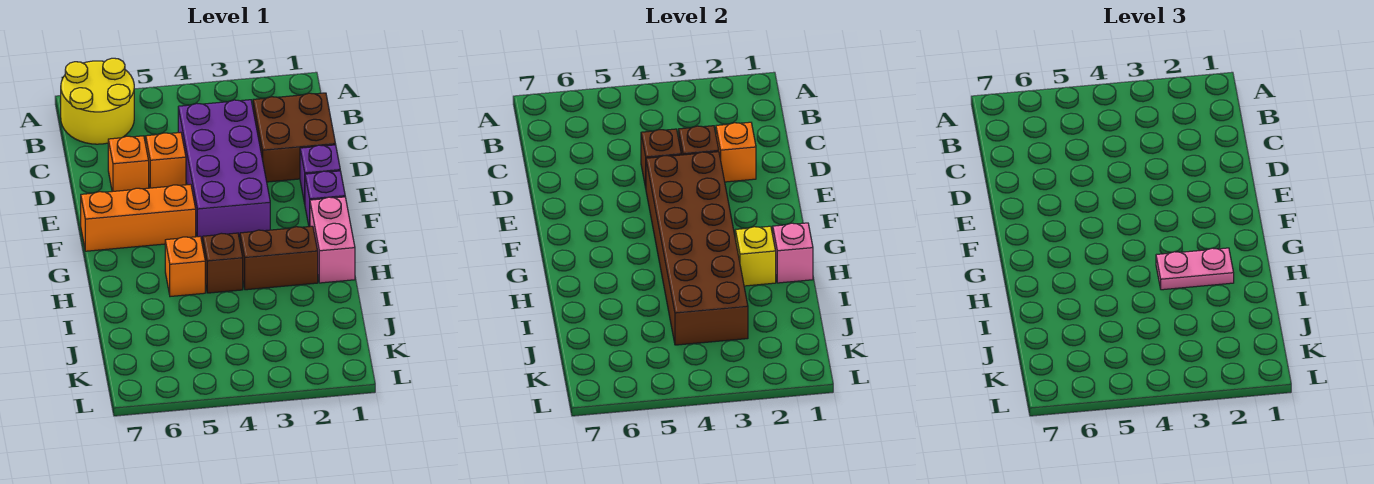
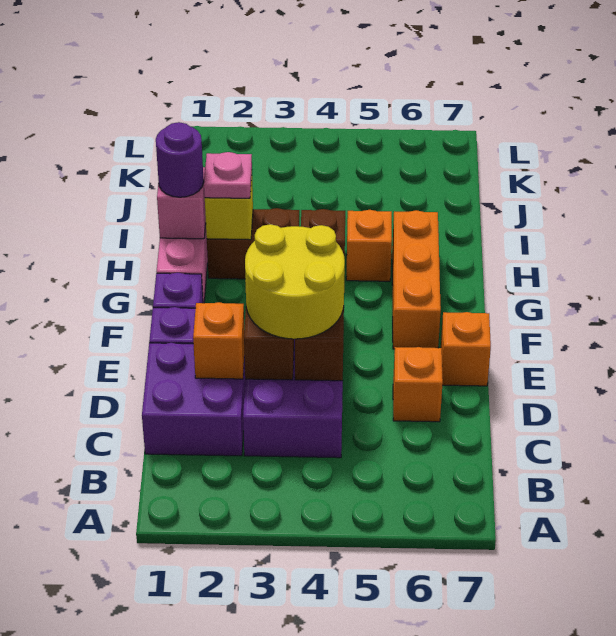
yellow 2x2 round brick [61,58,134,144] -> yellow 2x2 round brick moved to [245,224,345,339]
brown 2x2 brick [253,93,336,182] -> purple 2x2 brick [142,343,245,456]
orange 1x1 brick [146,132,186,188] -> orange 1x1 brick moved to [441,312,491,386]
brown 2x6 brick [646,152,748,345] -> none
orange 1x3 brick [81,184,196,251] -> orange 1x3 brick turned to [392,210,441,349]
none -> purple 1x1 round brick [156,122,204,197]
pink 1x2 plate [1156,248,1234,290] -> pink 1x1 plate [204,152,252,198]

